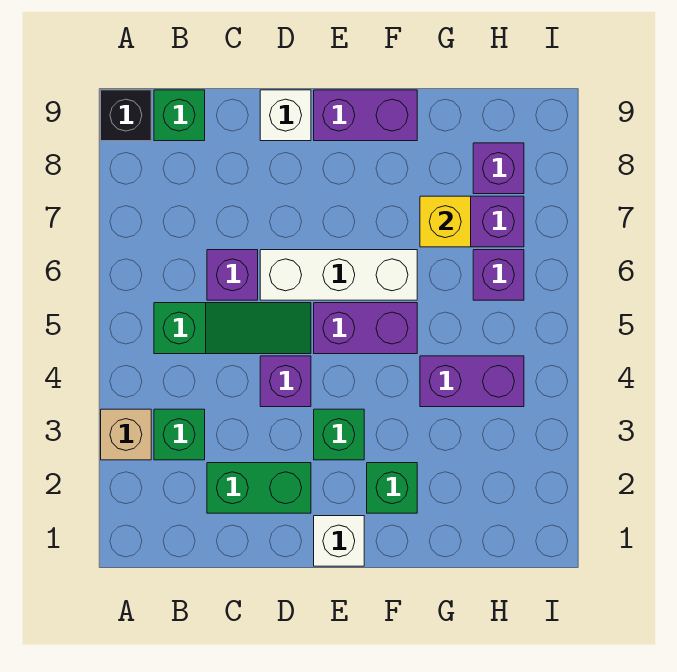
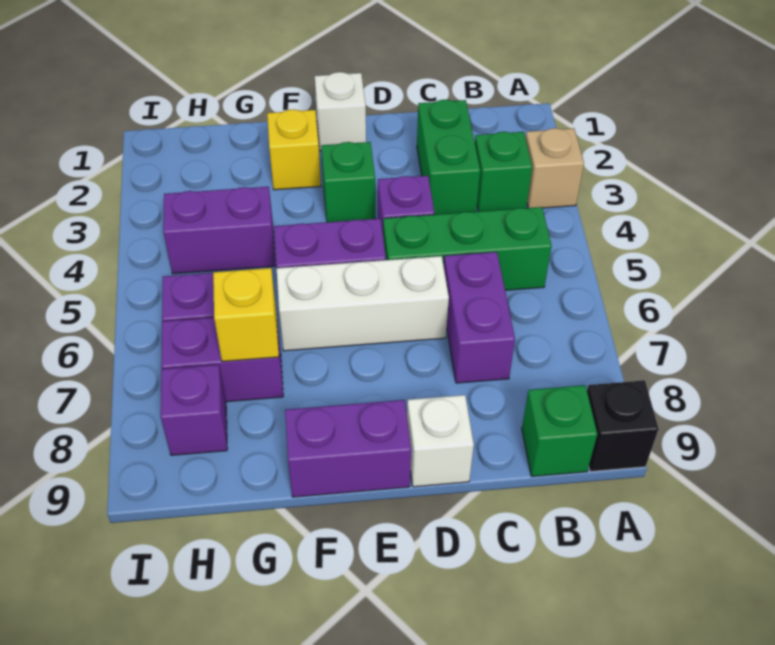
green 1x3 slope [154,303,311,354] -> green 1x3 brick [383,207,552,290]
green 1x2 brick [207,463,311,513] -> green 1x2 brick turned to [417,100,480,215]
purple 1x1 brick [207,250,258,300] -> purple 1x2 brick [444,252,515,383]
green 1x1 brick [367,463,417,513] -> yellow 1x1 brick [267,109,321,190]

